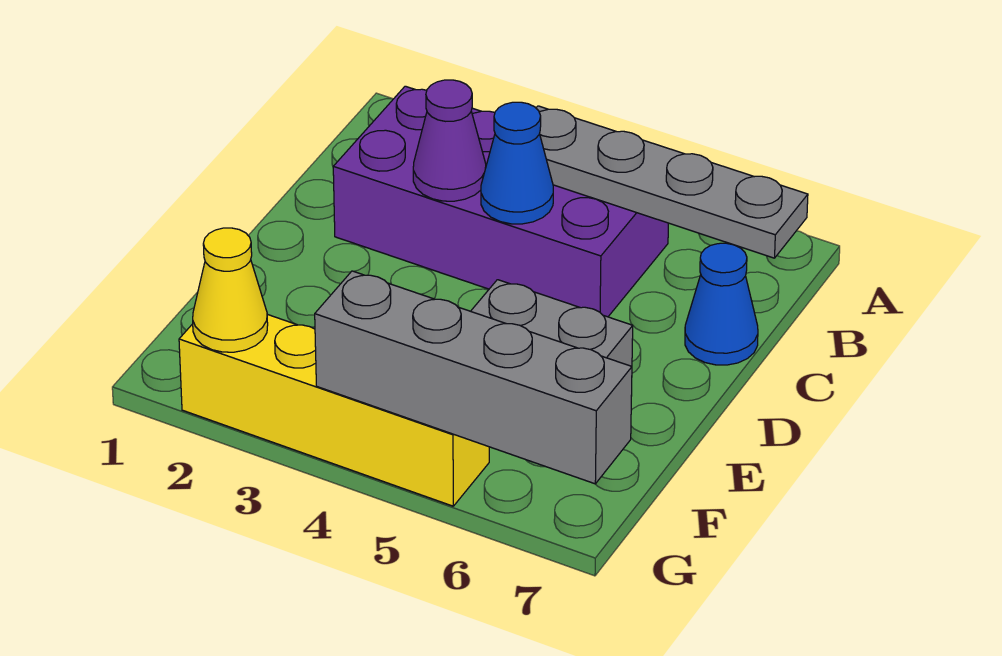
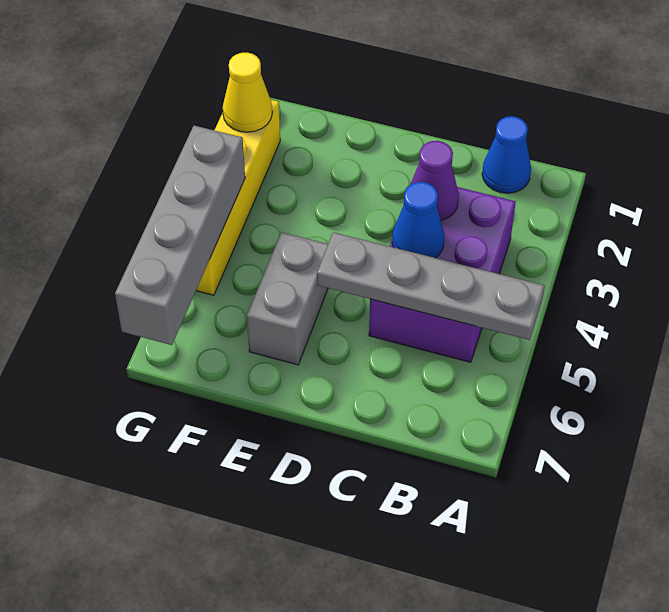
purple 2x4 brick [333,86,668,317] -> purple 2x3 brick [369,187,516,362]
grey 1x4 plate [536,106,808,258] -> grey 1x4 plate turned to [317,232,545,340]
blue 1x1 cone [685,243,758,365] -> blue 1x1 cone moved to [482,116,531,193]

